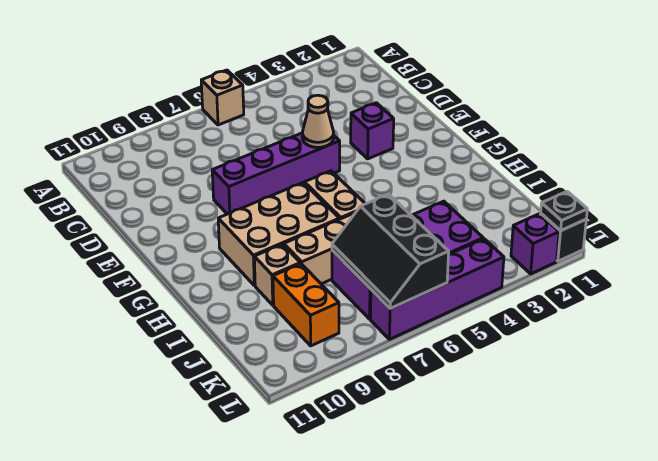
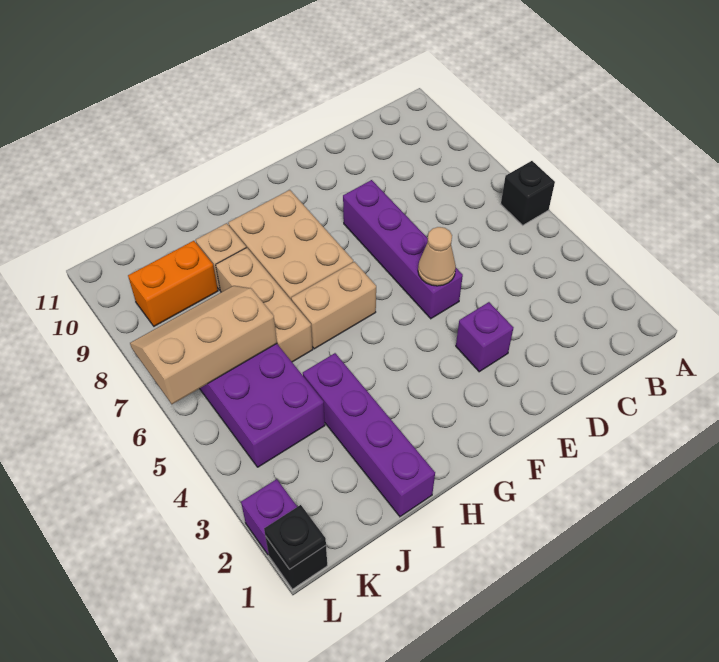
tan 1x1 brick [201,70,244,125] -> black 1x1 brick [501,161,555,225]
black 2x3 slope [332,194,449,308] -> tan 2x3 slope [130,286,277,404]
purple 1x4 brick [370,239,504,339] -> purple 1x4 brick moved to [303,353,435,517]

